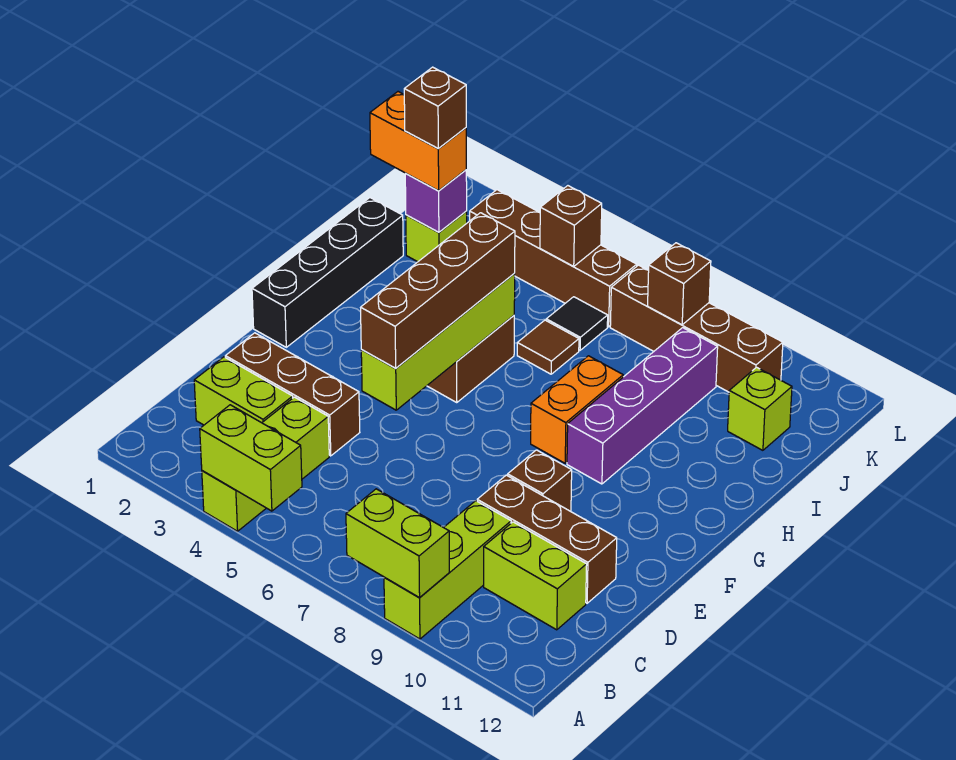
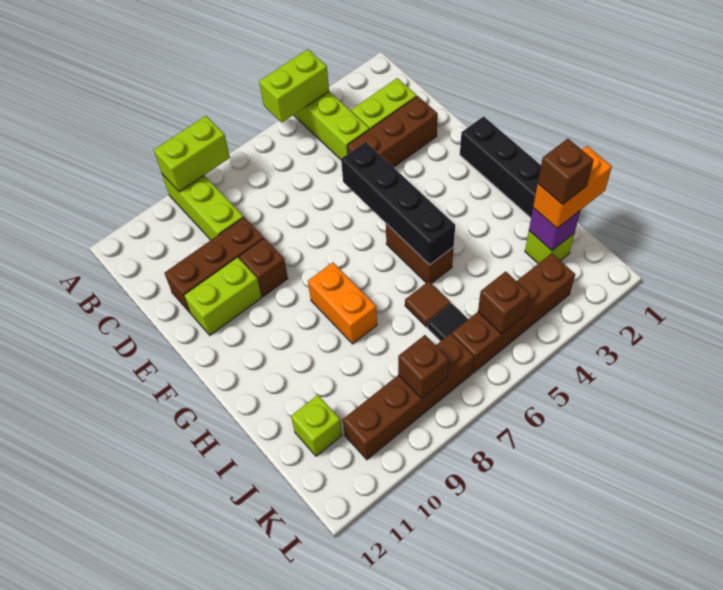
lime 1x2 brick [484,522,587,630] -> lime 1x2 brick moved to [184,257,262,335]
lime 1x4 brick [361,274,515,410] -> black 1x4 brick [341,142,455,265]
brown 1x4 brick [361,213,515,368] -> none
purple 1x4 brick [567,328,718,484] -> none

